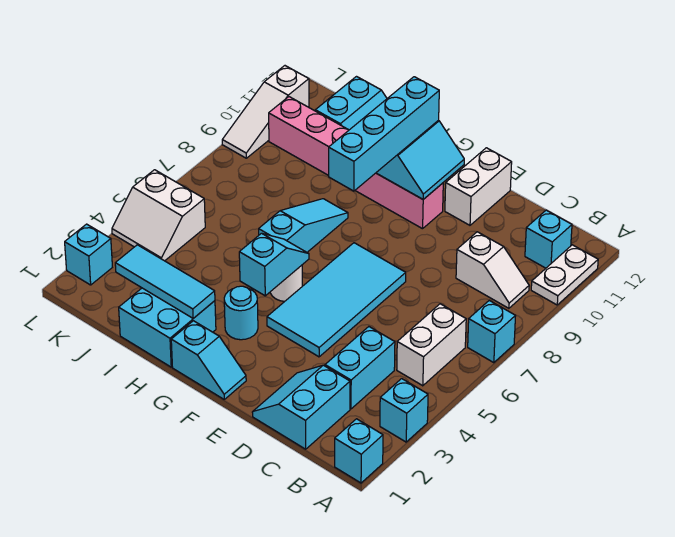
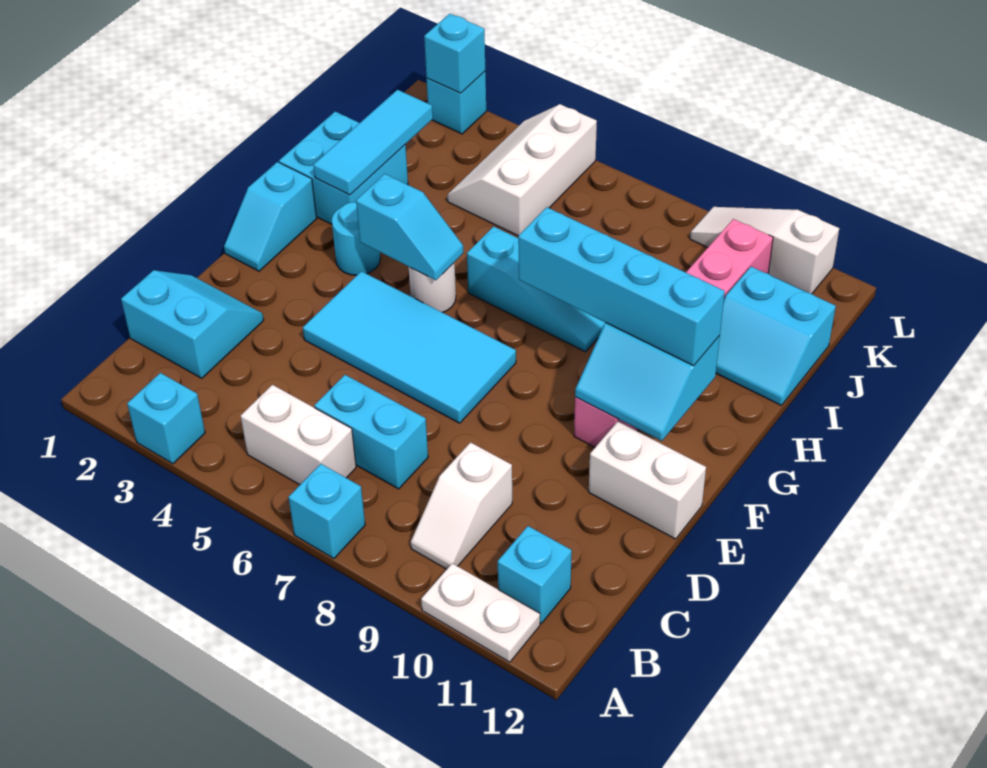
cyan 1x1 brick [335,419,383,483] -> cyan 1x1 brick moved to [424,14,485,93]
cyan 1x2 brick [325,327,395,409] -> cyan 1x2 brick moved to [314,375,428,489]
white 2x2 slope [112,170,205,261] -> white 2x3 slope [447,104,597,236]

